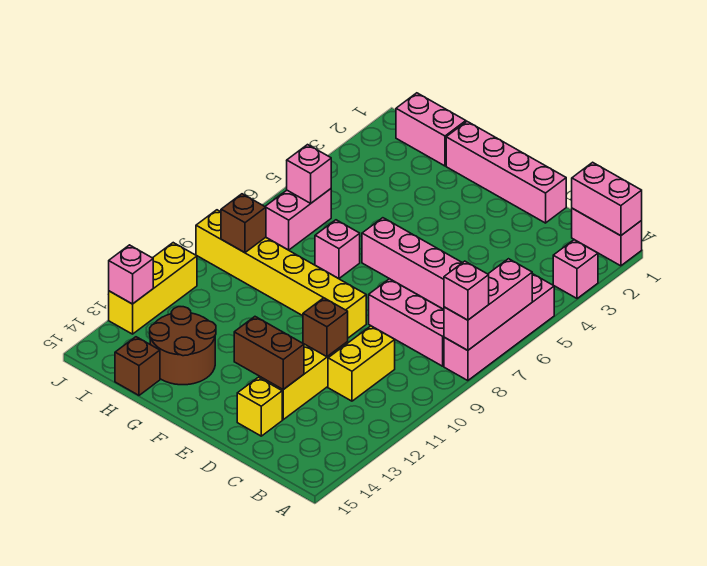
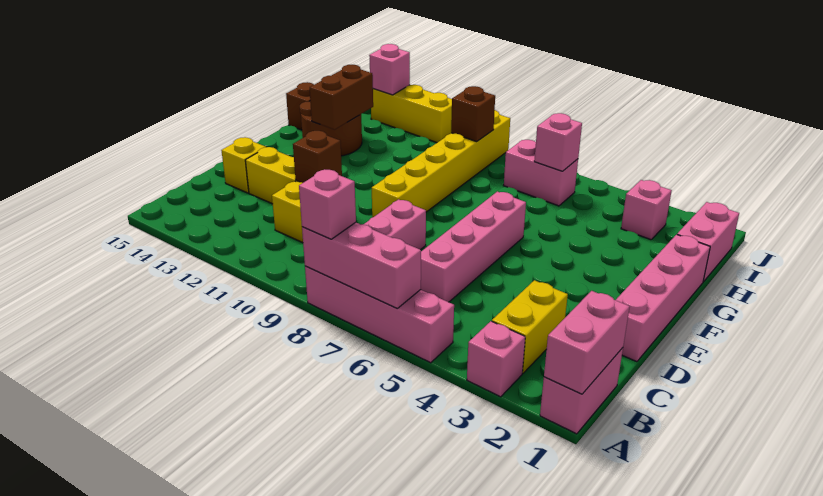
none -> yellow 1x2 brick [492,280,568,373]
brown 1x2 brick [234,317,304,389] -> brown 1x2 brick moved to [310,65,373,130]
pink 1x1 brick [315,220,360,279] -> pink 1x1 brick moved to [621,180,672,240]

